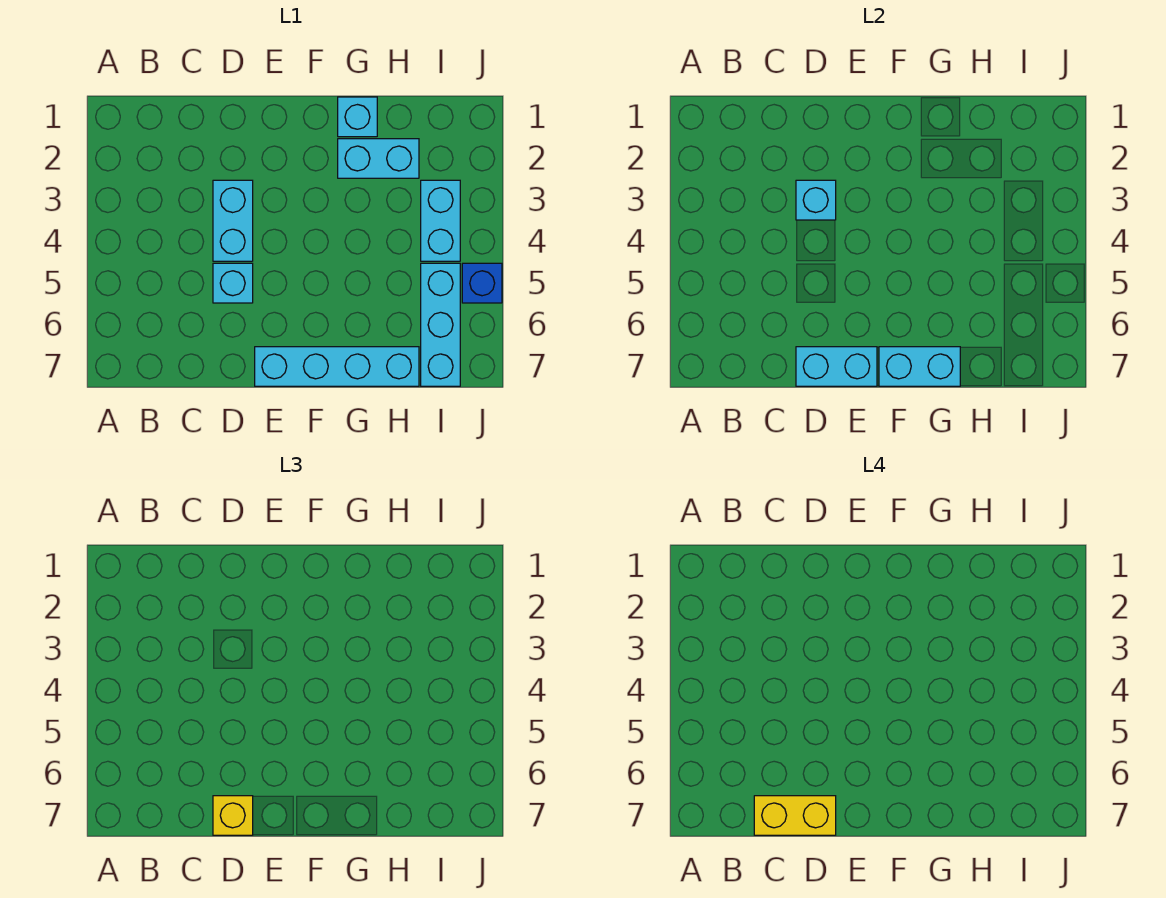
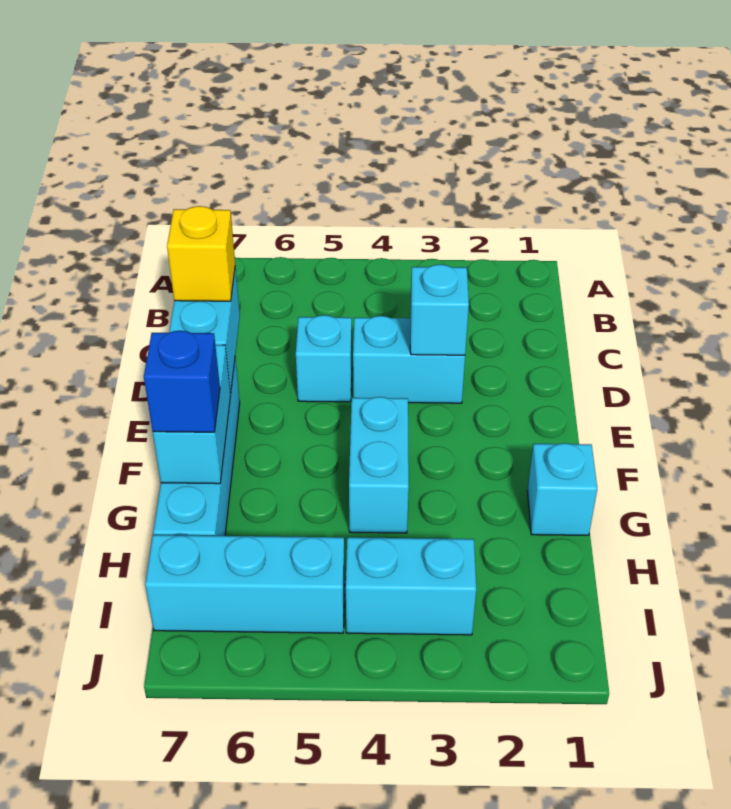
yellow 1x2 brick [754,796,836,835] -> none
cyan 1x2 brick [338,139,419,178] -> cyan 1x2 brick moved to [349,397,409,533]
blue 1x1 brick [462,263,502,303] -> blue 1x1 brick moved to [144,331,220,432]

